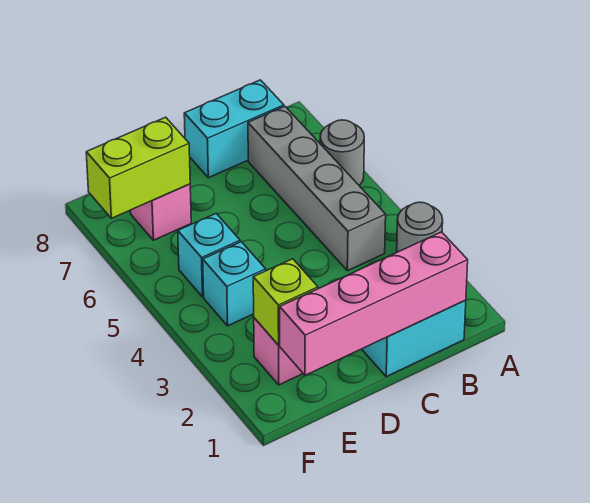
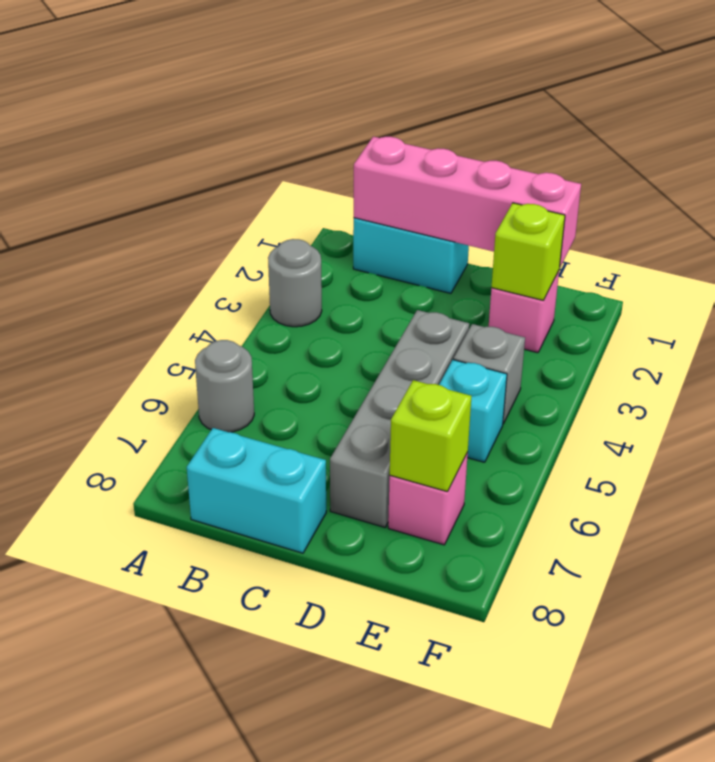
grey 1x4 brick [248,106,386,271] -> grey 1x4 brick moved to [330,310,469,527]
cyan 1x1 brick [203,242,266,326] -> grey 1x1 brick [454,324,525,424]
lime 1x2 brick [86,117,190,218] -> lime 1x1 brick [390,380,472,492]

